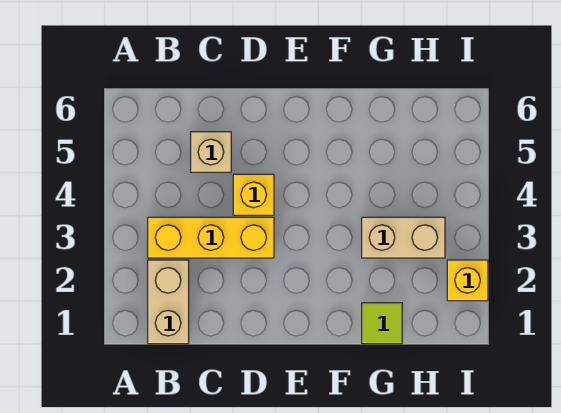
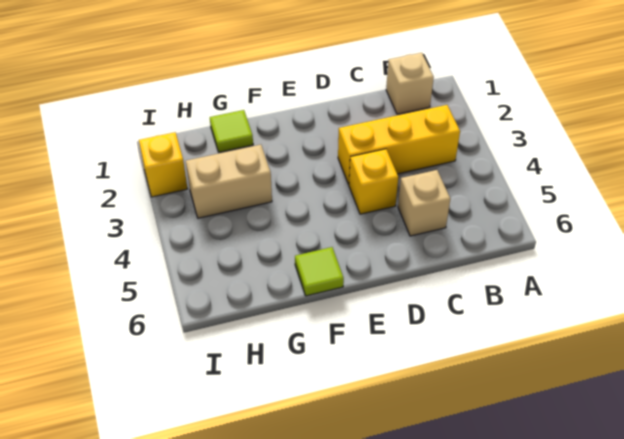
tan 1x2 brick [148,260,189,344] -> tan 1x1 brick [386,53,434,114]
none -> lime 1x1 tile [295,247,344,296]

